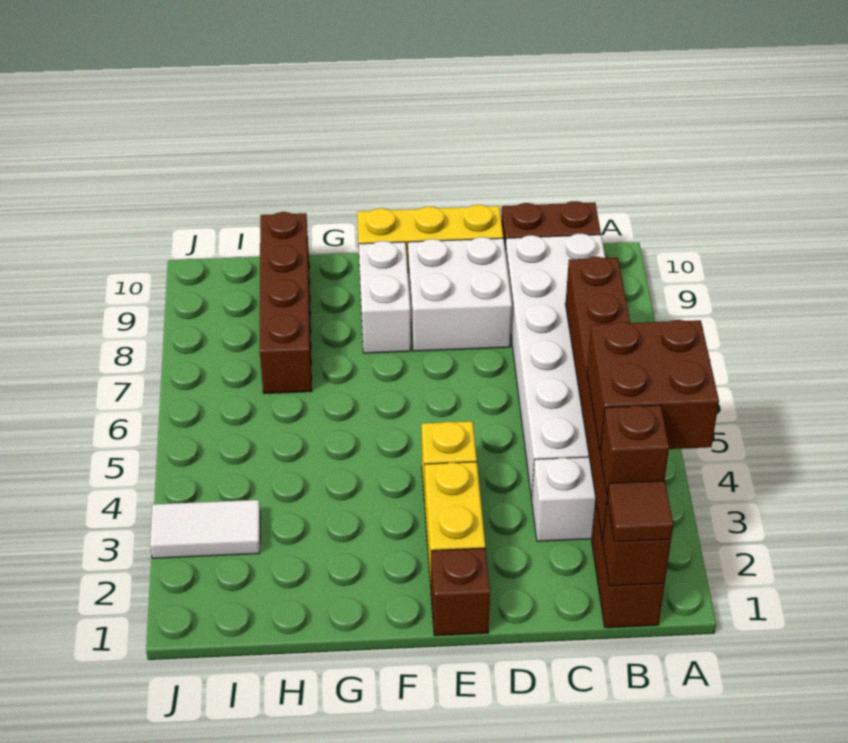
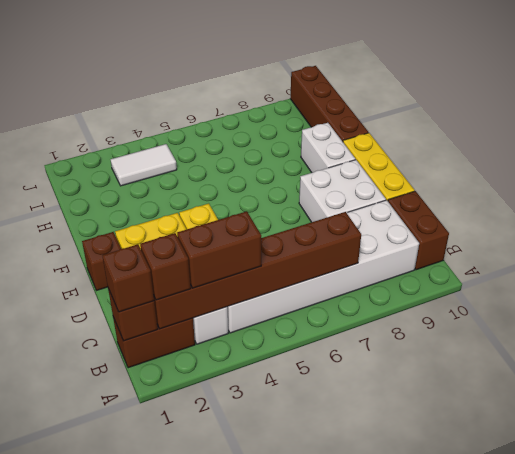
brown 2x2 brick [587,320,719,452] -> brown 1x2 brick [177,211,261,288]
brown 1x1 tile [607,481,673,542] -> brown 1x1 brick [102,244,154,312]
white 1x2 brick [359,241,411,353] -> white 1x2 brick turned to [301,123,355,173]
brown 1x4 brick [260,212,312,394] -> brown 1x4 brick turned to [290,66,368,142]
white 1x2 tile [150,500,260,558] -> white 1x2 tile turned to [111,144,177,186]

